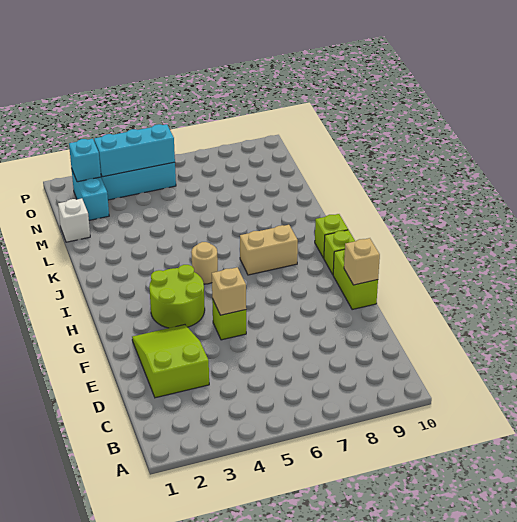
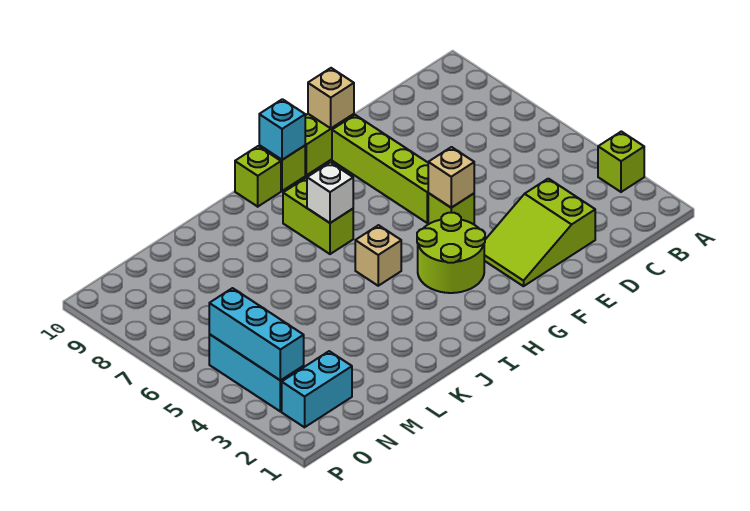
none -> lime 1x1 brick [598,131,644,192]
none -> lime 1x4 brick [332,115,428,223]
tan 1x1 round brick [191,242,218,284] -> tan 1x1 brick [355,225,401,286]
tan 1x2 brick [240,225,298,275] -> lime 1x2 brick [283,178,353,254]
white 1x1 brick [58,198,90,242] -> white 1x1 brick moved to [307,162,353,223]
cyan 1x1 brick [69,139,101,182] -> cyan 1x1 brick moved to [259,99,305,160]

